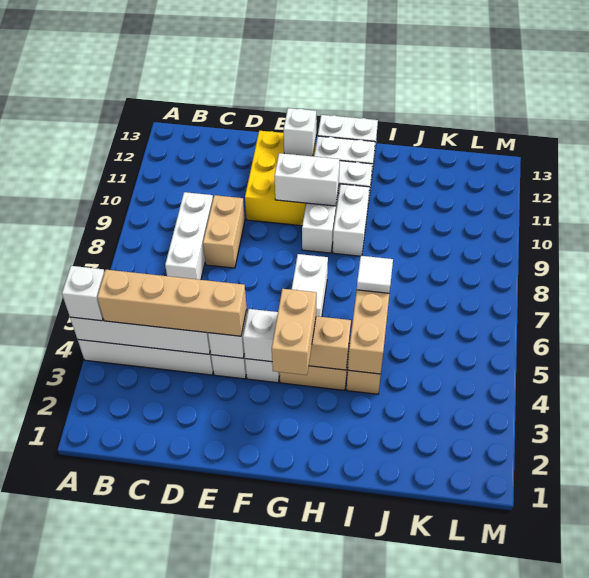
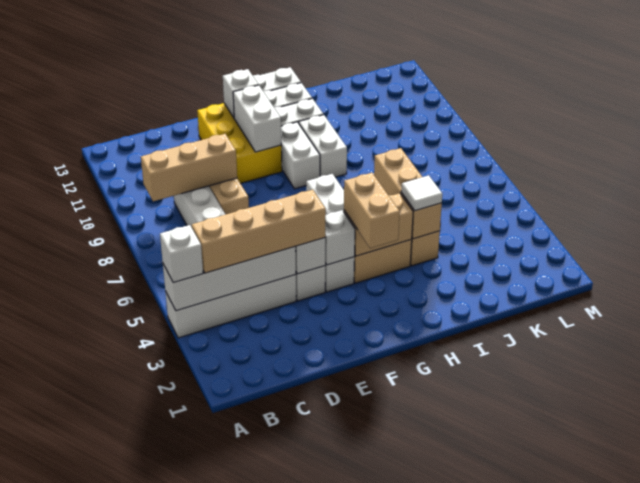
none -> tan 1x3 brick [141,134,237,201]
white 1x2 brick [274,153,340,206] -> white 1x2 brick turned to [233,85,281,152]
white 1x1 tile [357,256,393,293] -> white 1x1 tile moved to [401,175,442,211]

